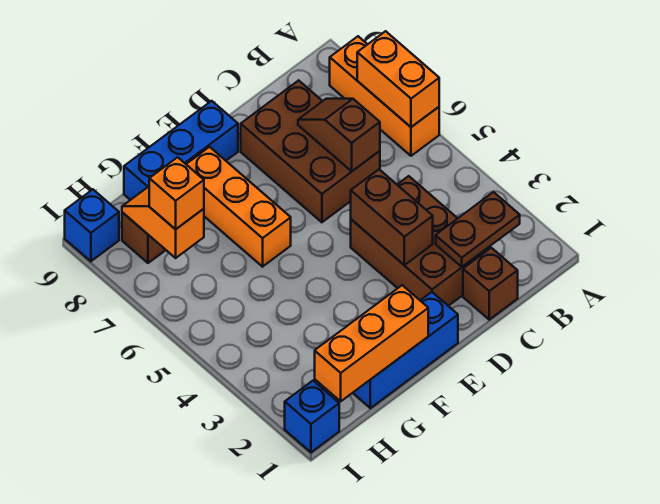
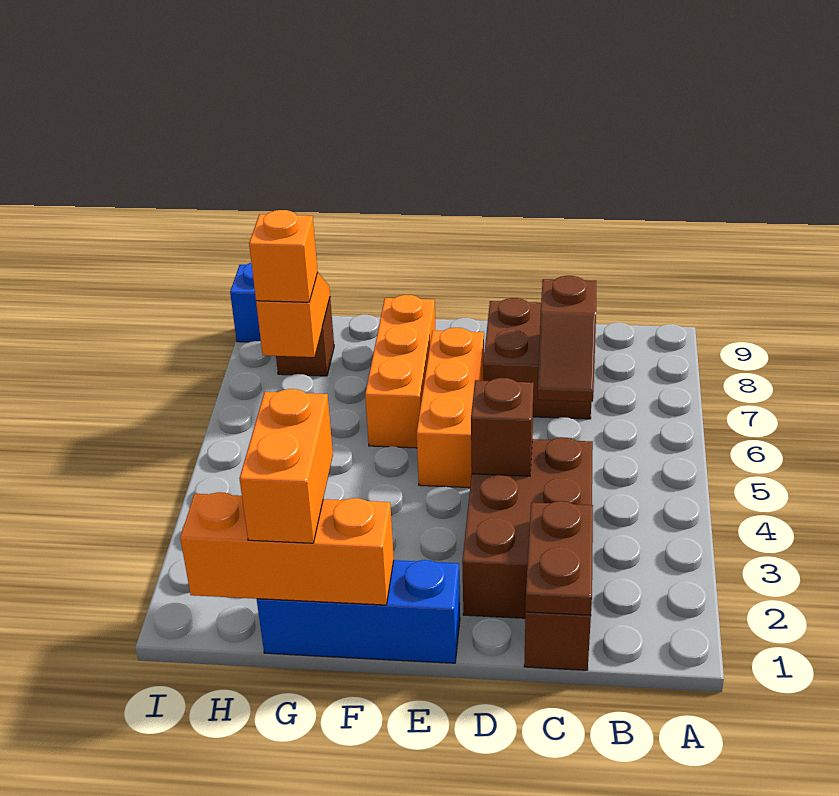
orange 1x3 brick [330,36,439,156] -> orange 1x3 brick moved to [417,328,484,488]
orange 1x2 brick [357,31,439,127] -> orange 1x2 brick moved to [239,389,333,543]
brown 1x2 plate [436,192,520,267] -> brown 1x2 plate turned to [526,501,593,615]
brown 2x3 brick [241,80,380,222] -> brown 2x2 brick [483,298,591,419]
brown 1x2 slope [298,99,380,171] -> brown 1x2 slope turned to [538,276,596,402]
brown 1x2 brick [351,169,433,265] -> brown 1x1 brick [471,378,534,476]
blue 1x3 brick [124,101,238,200] -> none
blue 1x1 brick [285,381,339,452] -> none

